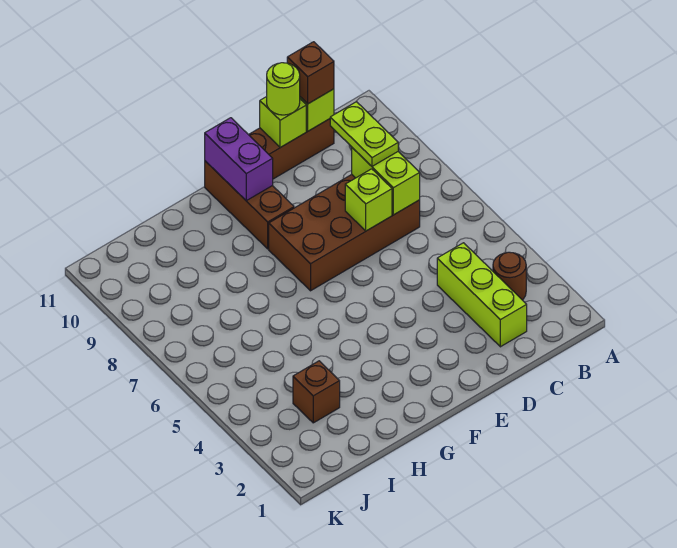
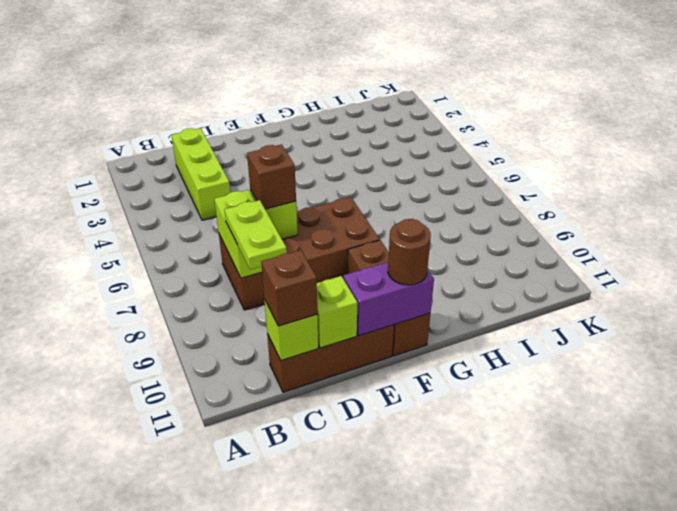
brown 1x1 round brick [493,252,526,300] -> brown 1x1 round brick moved to [388,219,431,285]
lime 1x1 round brick [267,63,300,115] -> none
purple 1x2 brick [205,118,273,201] -> purple 1x2 brick turned to [343,262,434,336]
brown 1x1 brick [293,361,340,423] -> brown 1x1 brick moved to [247,145,296,209]

